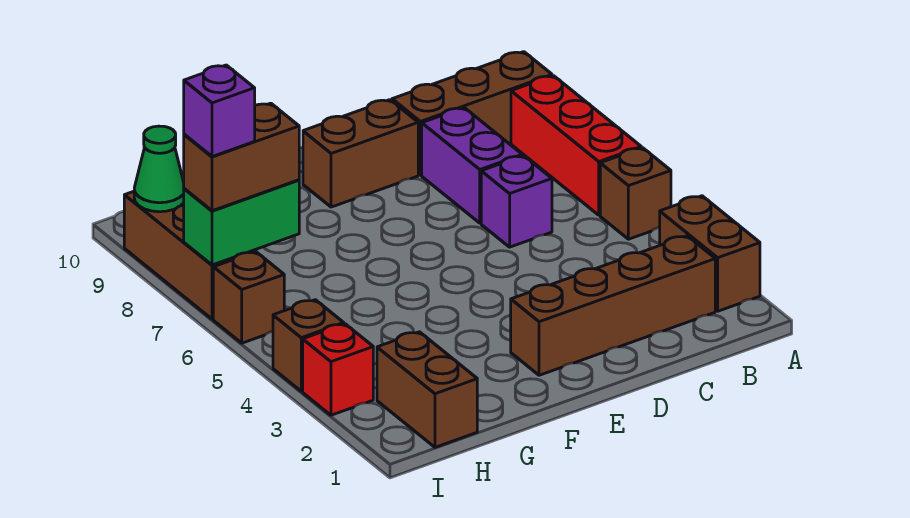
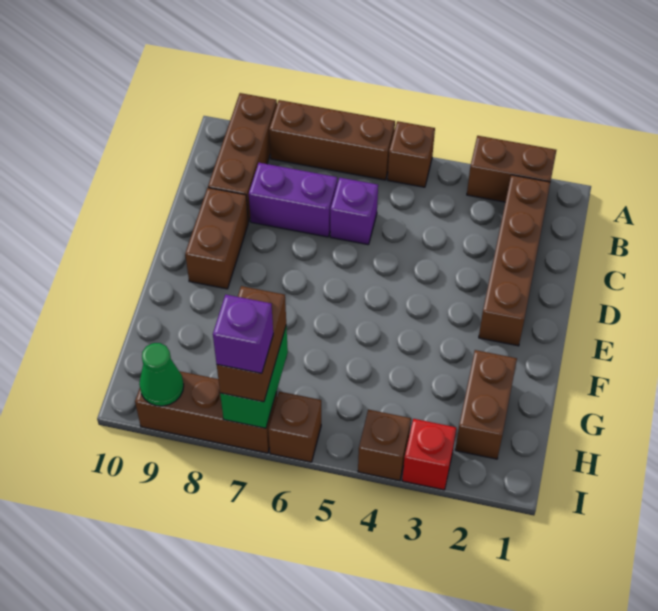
red 1x3 brick [511,76,641,215] -> brown 1x3 brick [269,100,395,180]
brown 1x2 brick [377,332,477,447] -> brown 1x2 brick turned to [455,350,517,459]

